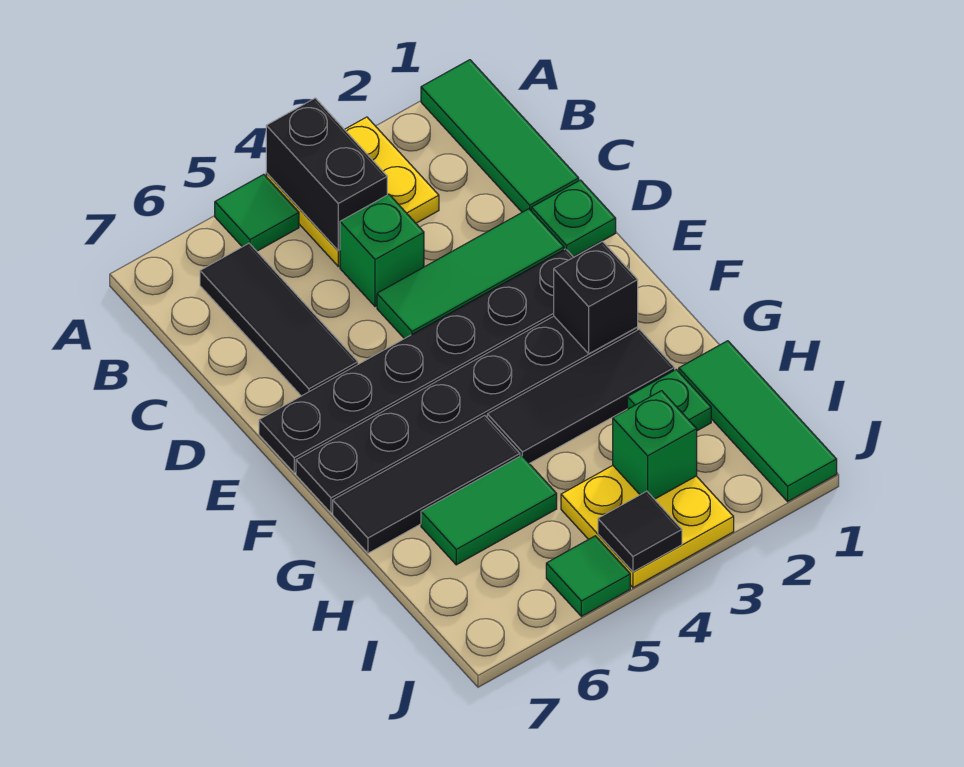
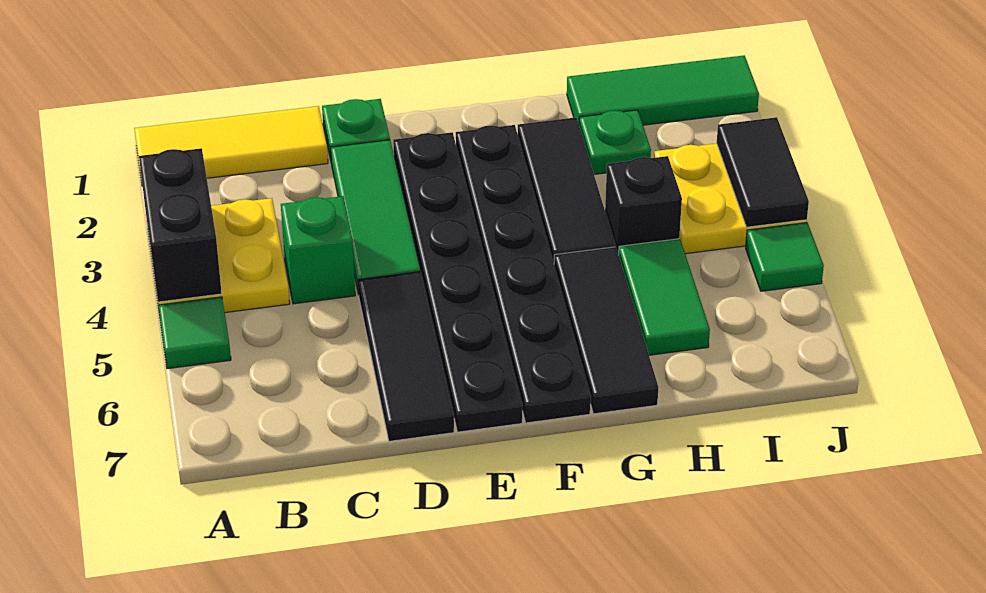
green 1x3 tile [421,60,579,212] -> yellow 1x3 tile [134,106,328,183]
black 1x2 brick [266,98,387,250] -> black 1x2 brick turned to [139,148,222,302]
black 1x3 tile [200,243,358,396] -> black 1x3 tile turned to [358,272,454,441]
black 1x1 brick [554,242,638,354] -> black 1x1 brick moved to [605,156,682,255]
green 1x1 brick [613,391,697,499] -> none
black 1x1 tile [598,491,682,572] -> black 1x2 tile [717,117,809,227]

